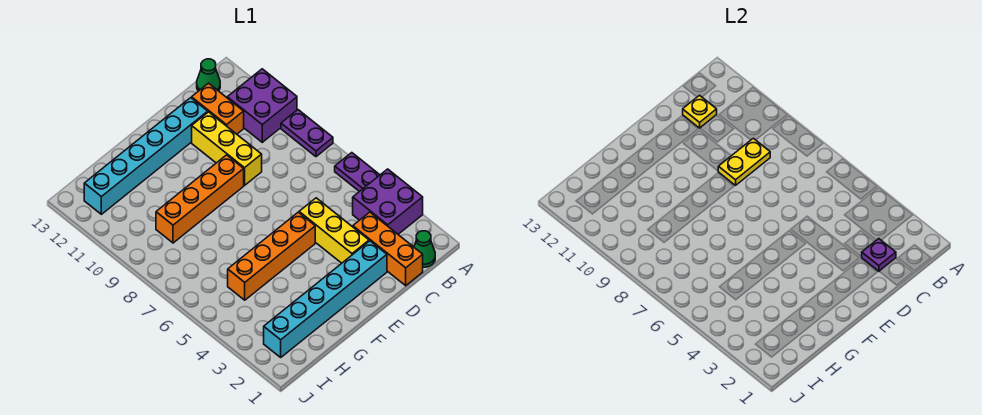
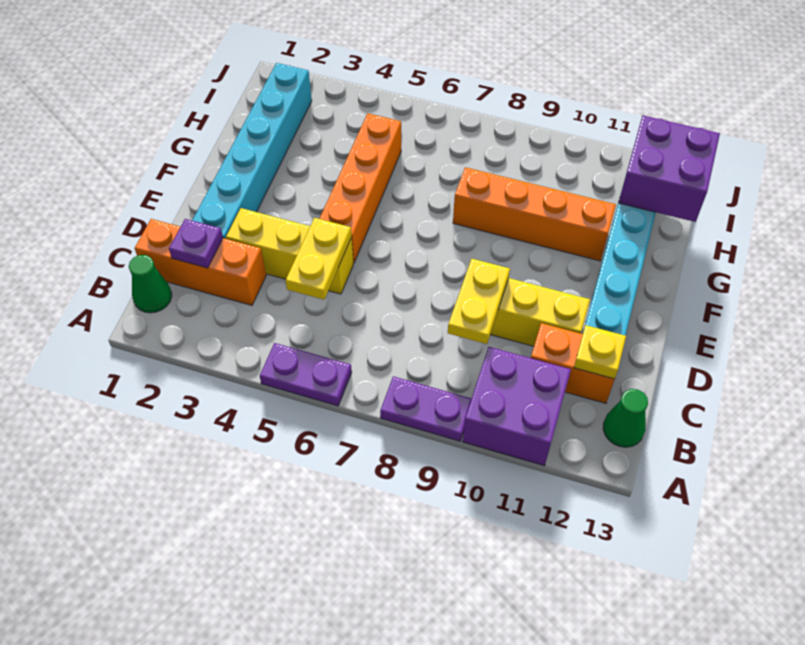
purple 2x2 brick [353,169,423,234] -> purple 2x2 brick moved to [619,116,720,222]
none -> yellow 1x2 plate [286,218,352,300]
orange 1x4 brick [156,155,244,243] -> orange 1x4 brick turned to [453,167,616,261]

